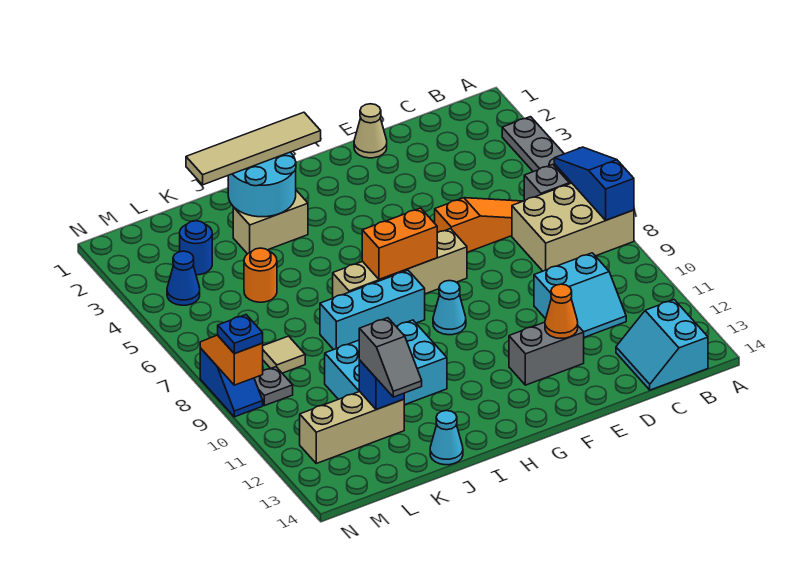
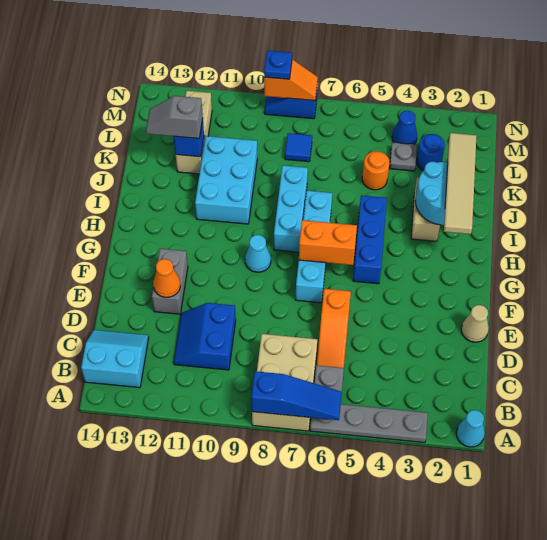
cyan 2x2 slope [534,253,626,337] -> blue 2x2 slope [174,303,236,370]
tan 1x4 brick [333,229,467,298] -> cyan 1x4 brick [296,191,332,303]
none -> blue 1x3 brick [353,195,387,284]
orange 1x2 brick [362,208,437,279] -> orange 1x2 brick turned to [299,220,357,265]
cyan 1x1 cone [430,411,463,465] -> cyan 1x1 cone moved to [456,410,485,447]
tan 1x1 tile [263,336,305,373] -> blue 1x1 tile [285,133,312,162]
grey 1x1 plate [254,367,293,406] -> grey 1x1 plate moved to [390,142,417,171]

